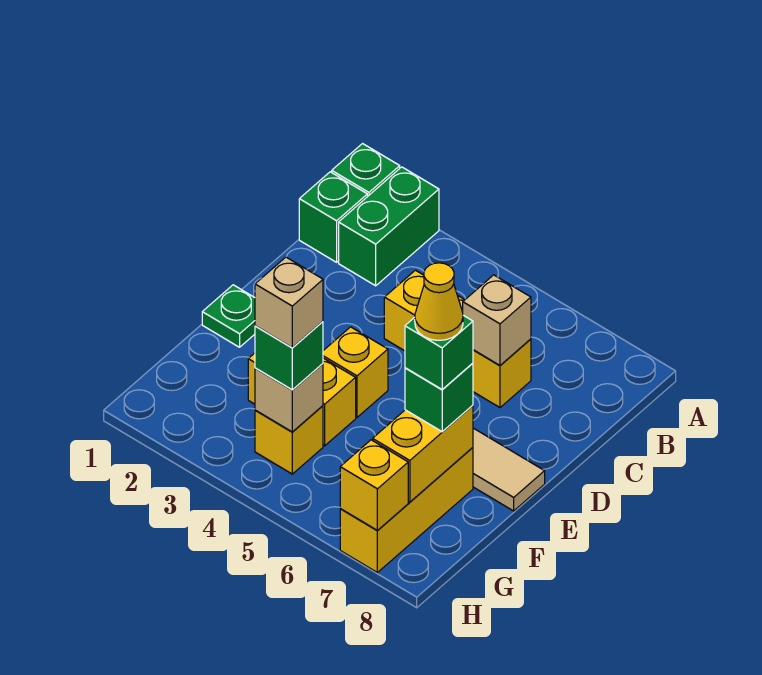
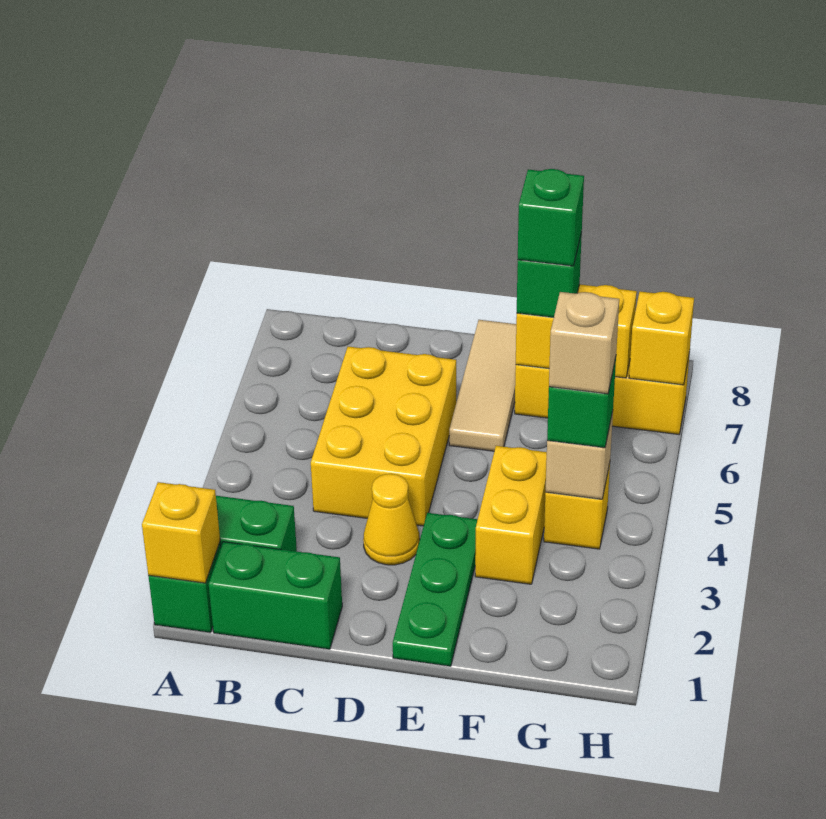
green 1x1 brick [299,172,367,262] -> green 1x2 brick [209,542,342,649]
yellow 1x3 brick [384,270,531,407] -> yellow 2x3 brick [311,347,456,526]
tan 1x1 brick [463,275,531,365] -> none
green 1x1 plate [202,285,255,347] -> green 1x3 plate [393,513,478,666]
yellow 1x1 brick [323,327,388,417] -> yellow 1x1 brick moved to [142,482,220,583]
yellow 1x1 cone [415,263,463,340] -> yellow 1x1 cone moved to [363,474,420,565]

